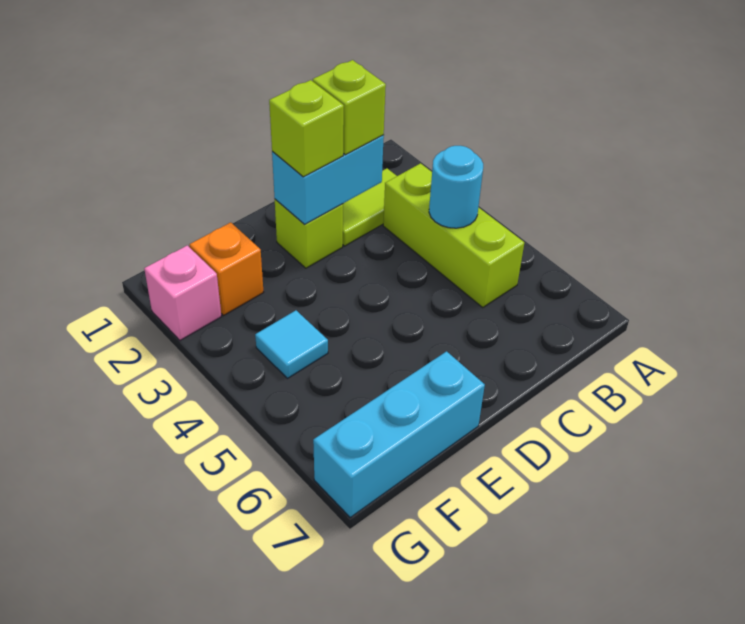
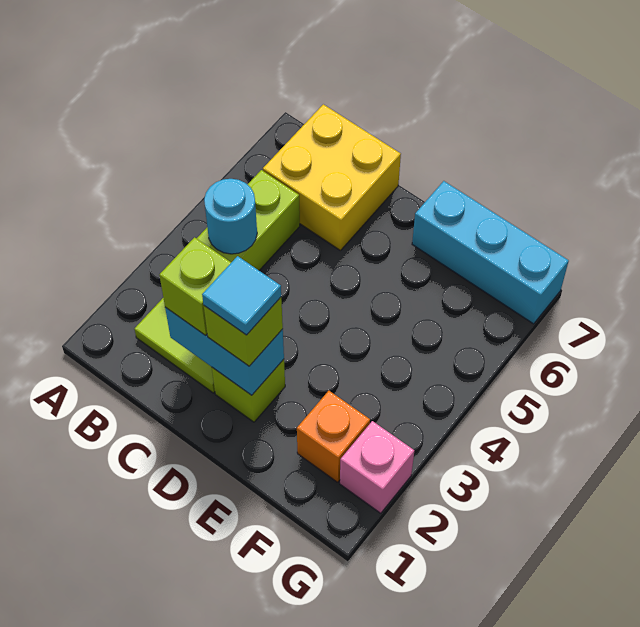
none -> yellow 2x2 brick [263,104,401,250]
cyan 1x1 tile [255,310,328,378] -> cyan 1x1 tile moved to [202,256,281,335]

